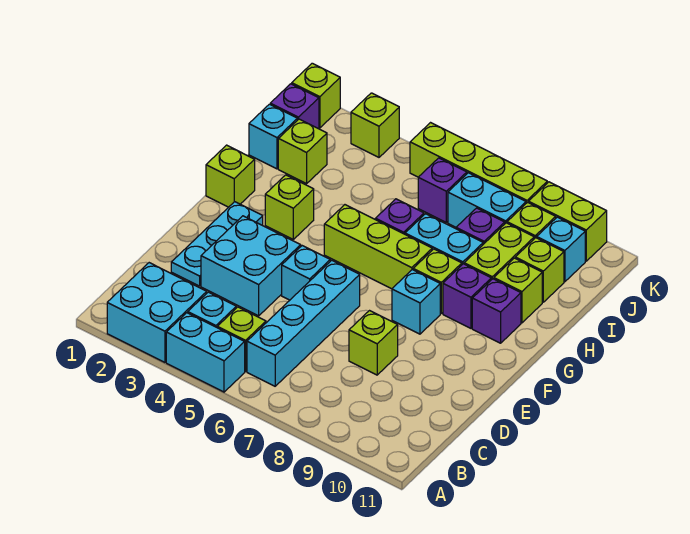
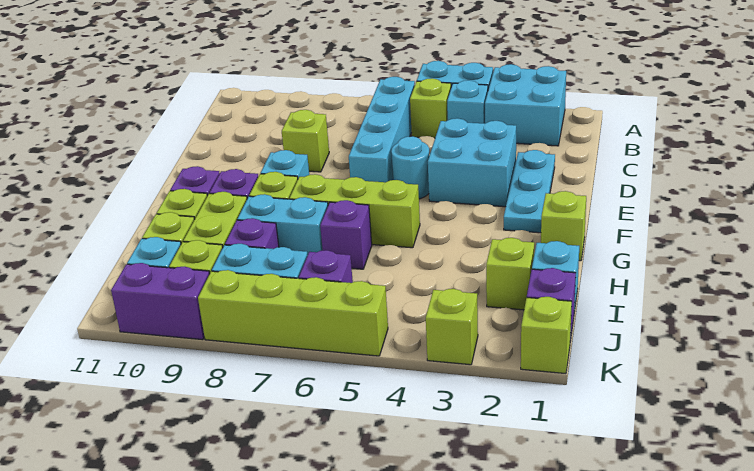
cyan 1x1 brick [282,246,330,300] -> cyan 1x1 round brick [391,136,429,199]
lime 1x1 brick [265,175,314,239] -> none
lime 1x2 brick [529,182,607,261] -> purple 1x2 brick [111,263,209,340]

